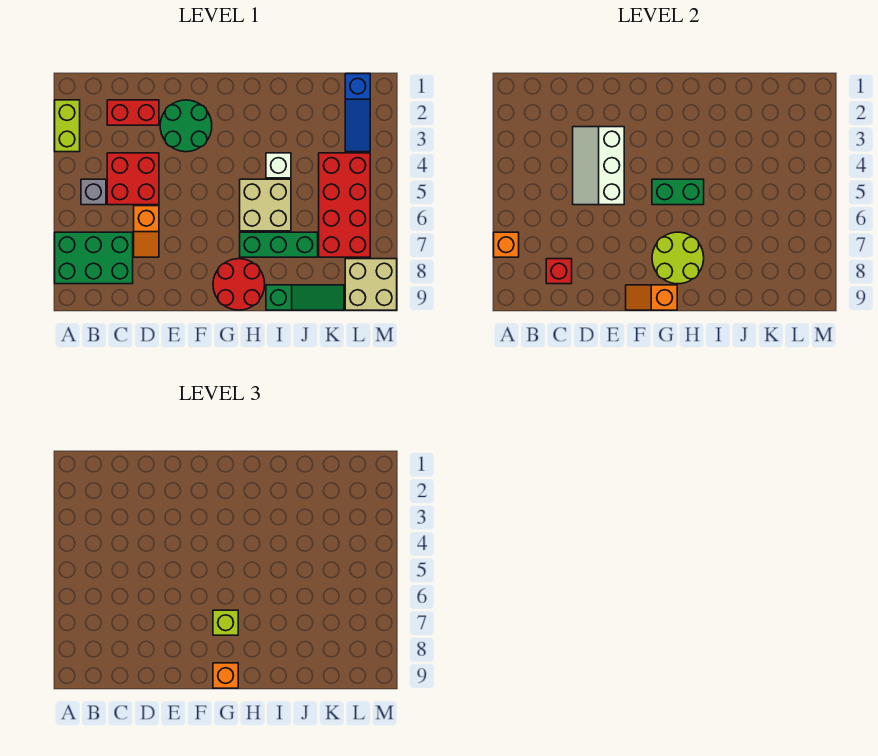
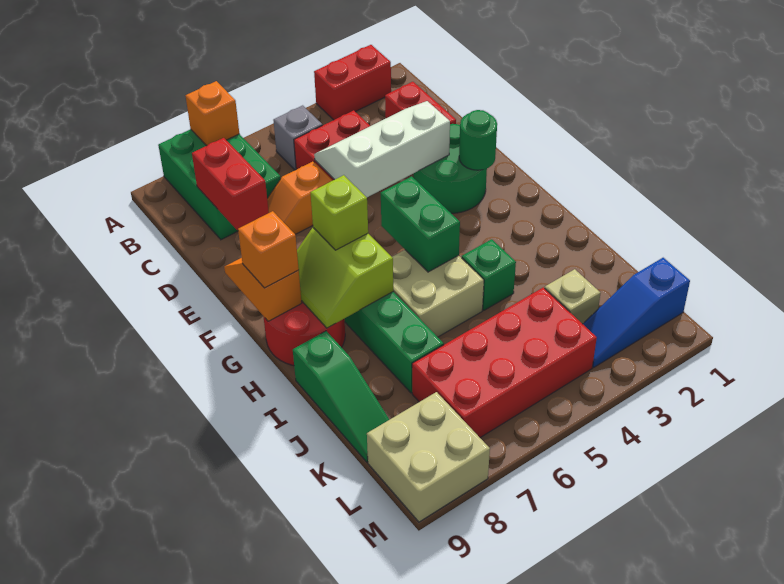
lime 1x2 brick [55,100,80,152] -> red 1x2 brick [314,45,391,120]
red 1x1 brick [546,259,572,284] -> red 1x2 brick [192,138,269,230]
none -> green 1x1 round brick [459,110,497,170]
lime 2x2 round brick [652,232,704,284] -> lime 2x2 slope [297,228,393,328]
white 1x1 brick [266,153,291,178] -> green 1x1 brick [462,239,516,310]
none -> tan 1x1 brick [545,269,600,324]

